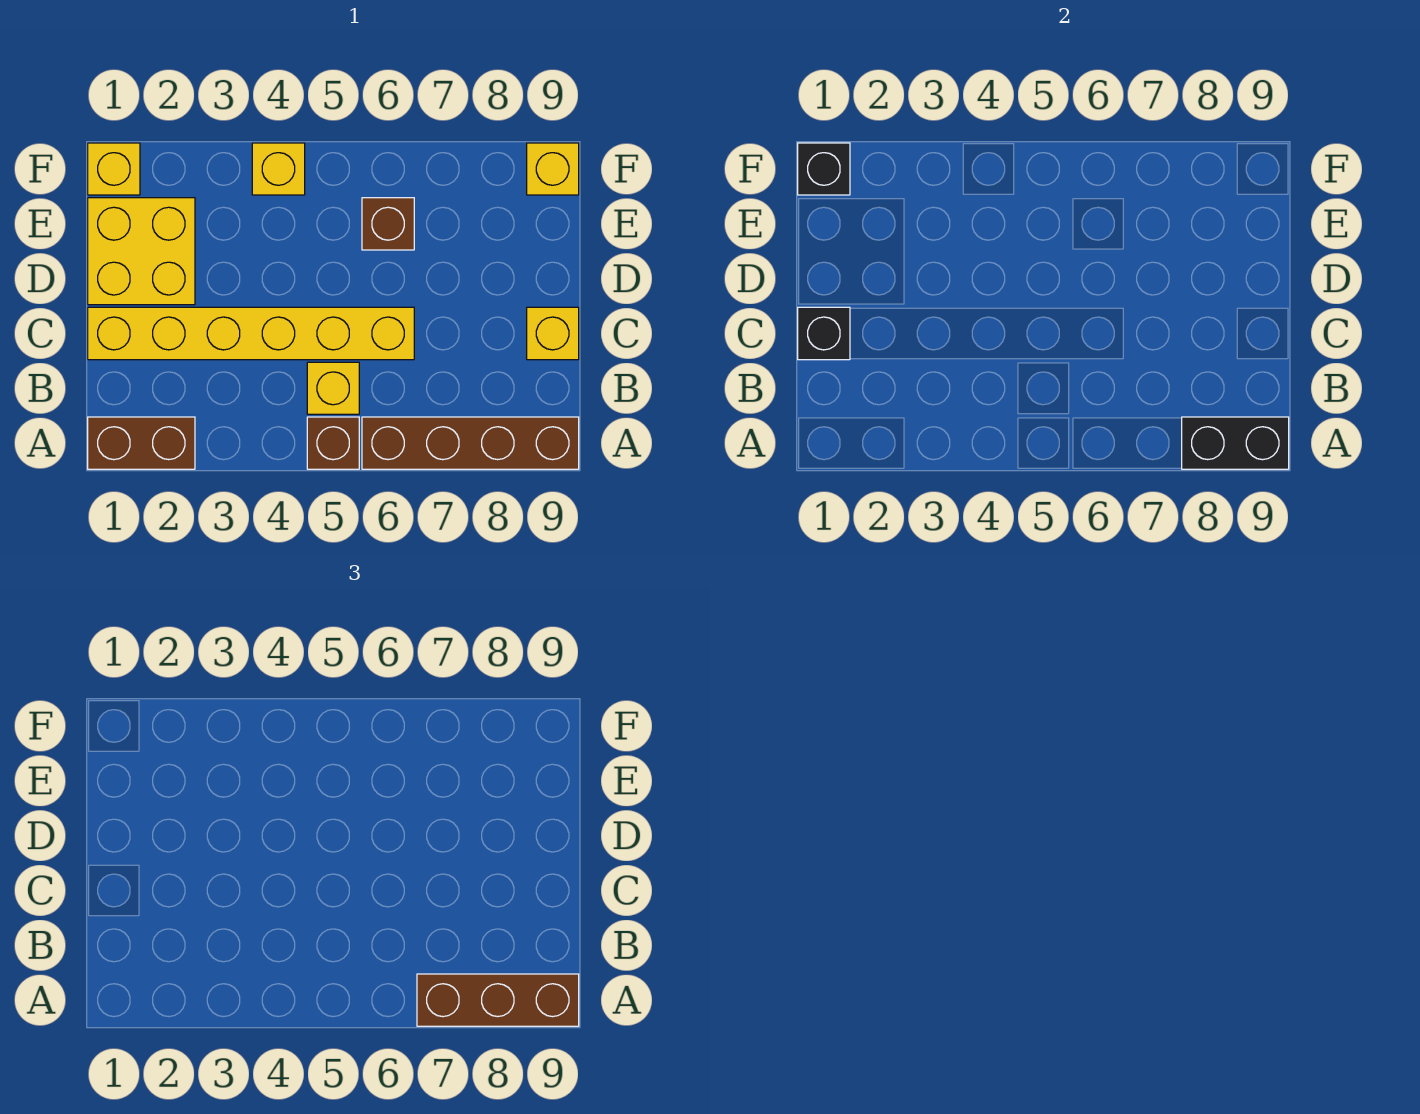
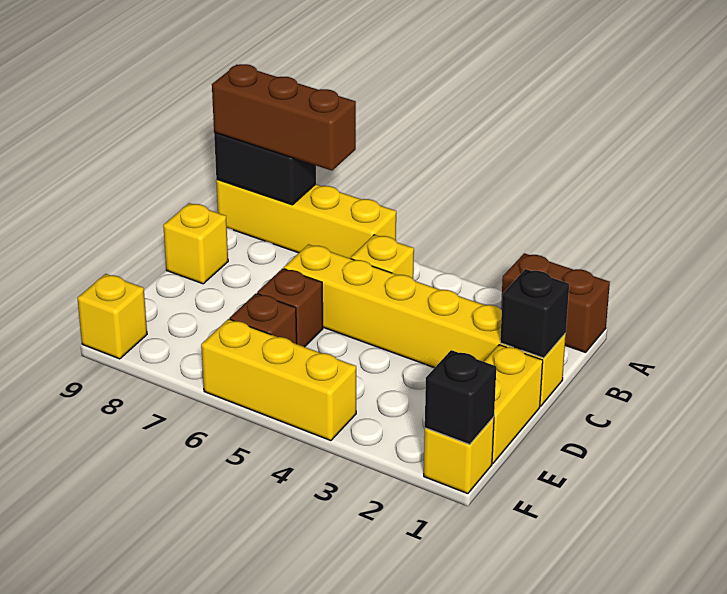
brown 1x1 brick [307,417,359,469] -> brown 1x1 brick moved to [257,268,323,347]
brown 1x4 brick [362,417,579,469] -> yellow 1x4 brick [216,180,396,259]
yellow 2x2 brick [88,198,195,305] -> yellow 1x2 brick [484,345,543,463]
yellow 1x1 brick [252,143,305,195] -> yellow 1x3 brick [201,319,356,441]

